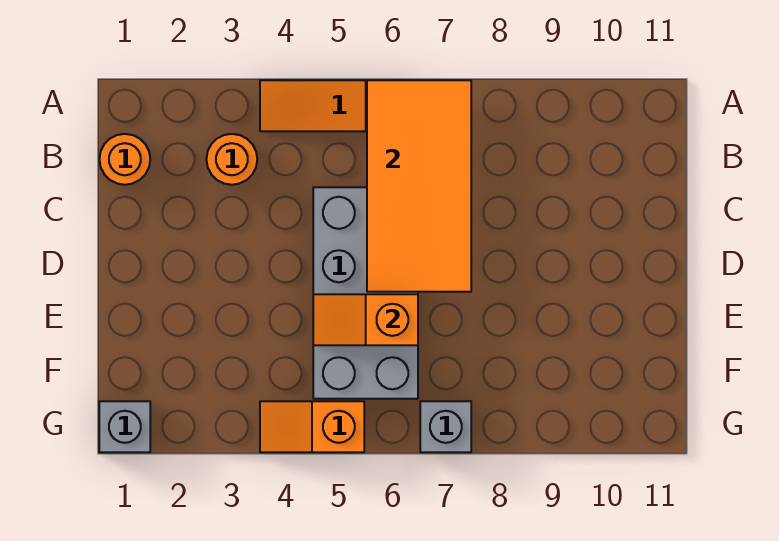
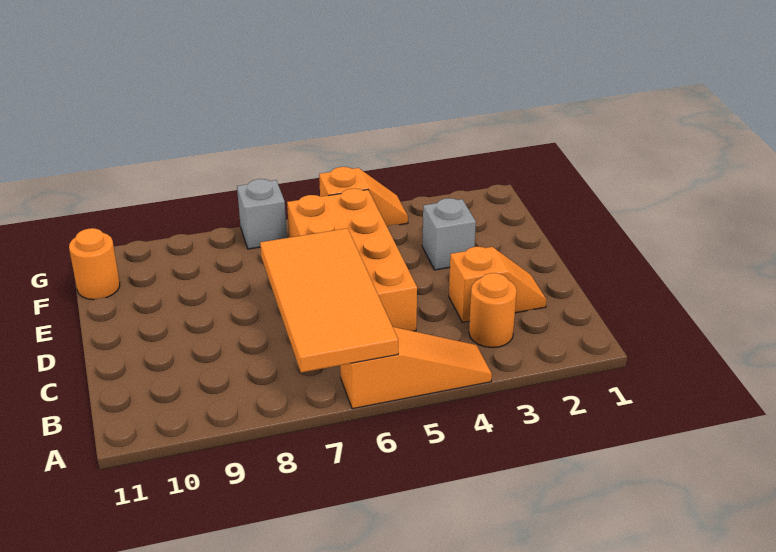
orange 1x1 round brick [99,134,150,185] -> orange 1x1 round brick moved to [69,228,120,300]
grey 2x4 brick [313,187,418,399] -> orange 2x4 brick [287,188,417,331]
orange 1x2 slope [313,294,418,345] -> orange 1x2 slope moved to [449,247,547,322]
grey 1x1 brick [99,401,150,452] -> grey 1x1 brick moved to [422,198,476,270]

